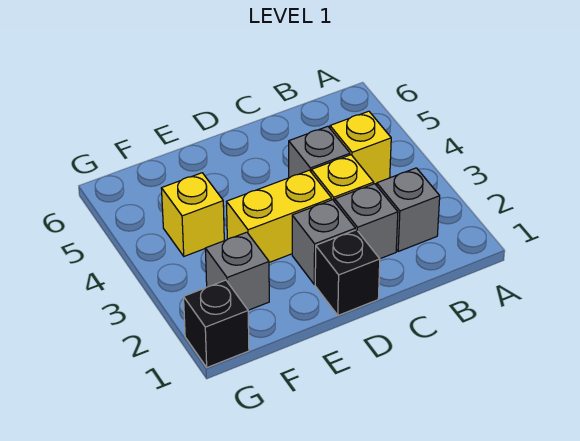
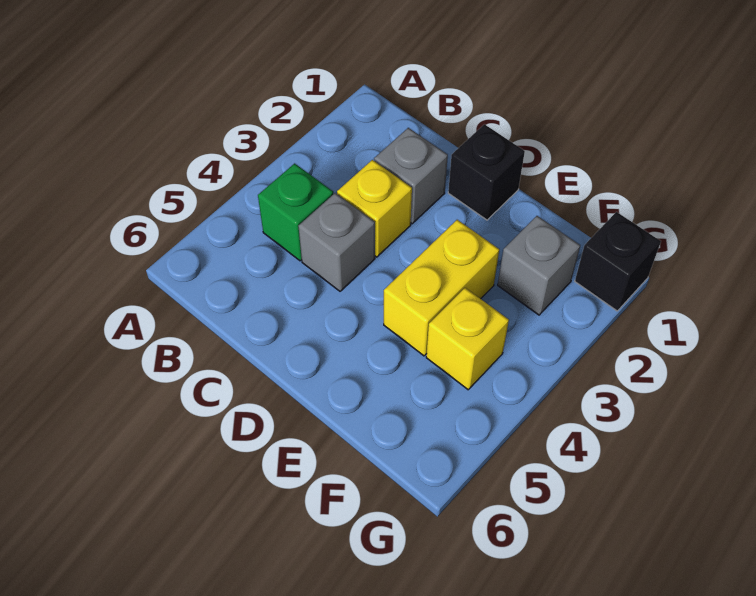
grey 1x1 brick [376,168,440,251] -> none
yellow 1x1 brick [330,111,391,184] -> green 1x1 brick [258,163,333,261]
grey 1x1 brick [292,200,355,284] -> none
yellow 1x2 brick [227,170,332,262] -> yellow 1x2 brick turned to [384,220,499,356]

